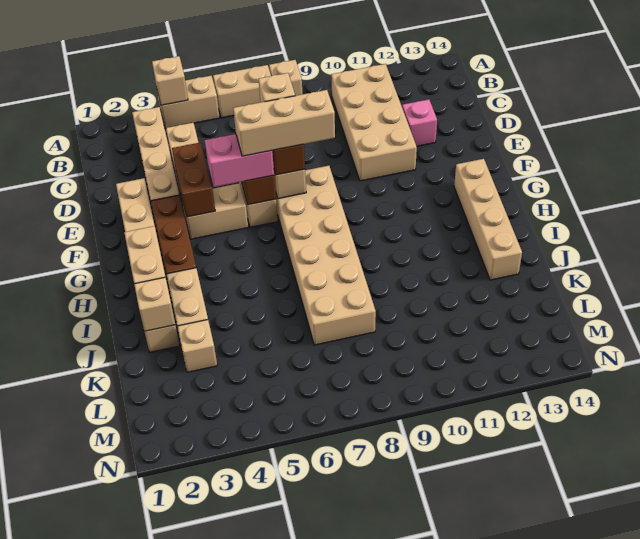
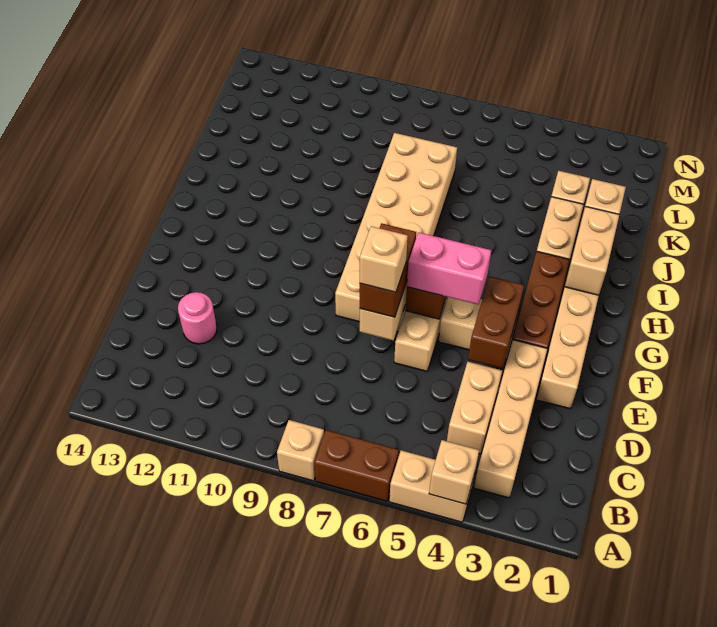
tan 1x2 brick [213,65,271,118] -> brown 1x2 brick [314,430,399,501]
tan 2x4 brick [331,64,417,181] -> none
pink 1x1 brick [402,99,437,146] -> pink 1x1 round brick [178,292,217,344]
tan 1x3 brick [233,90,335,156] -> none
tan 1x4 brick [454,159,522,280] -> none

